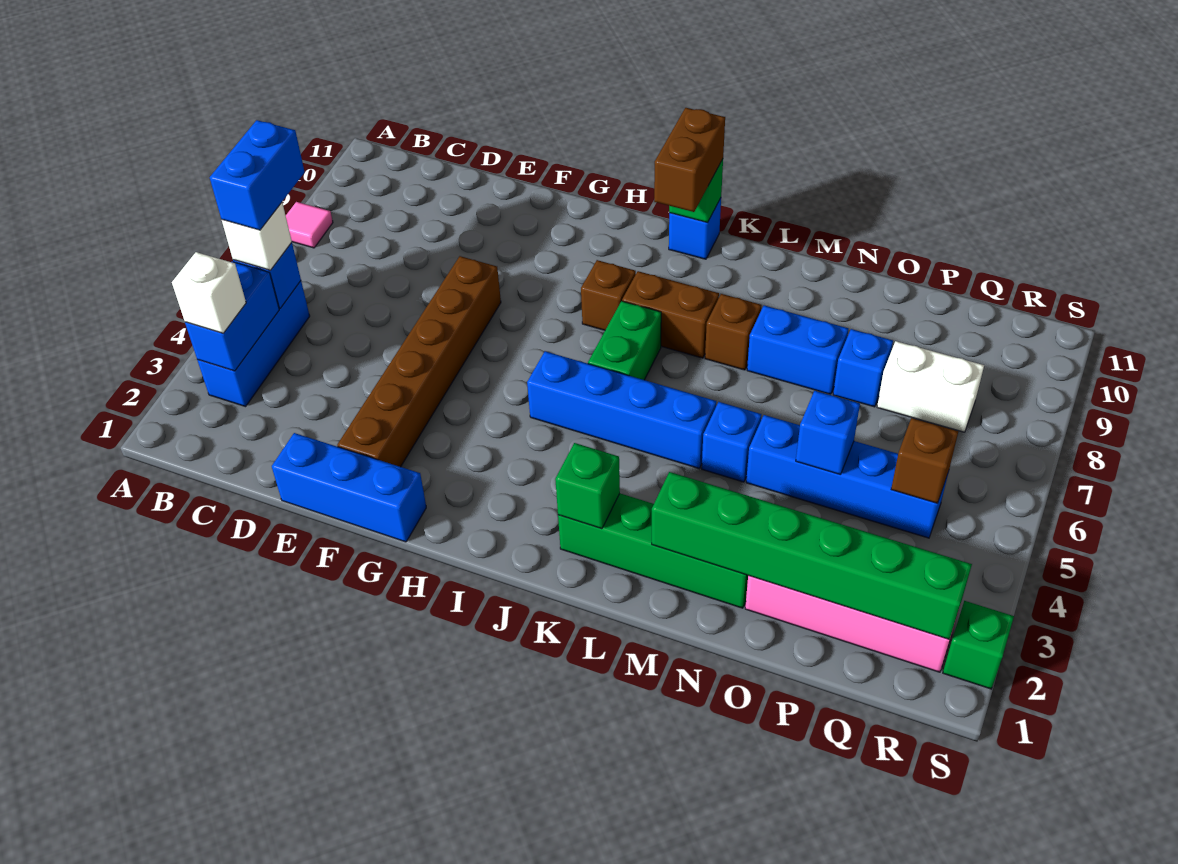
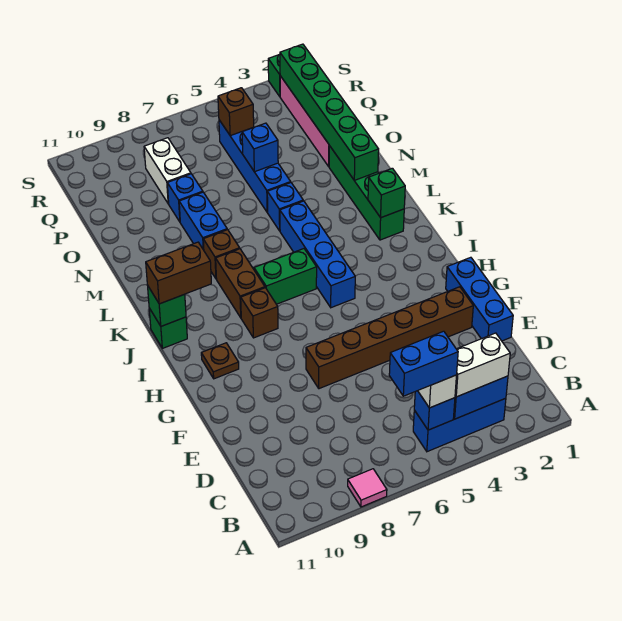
white 1x1 brick [172,252,246,333] -> white 1x2 brick [455,333,510,397]
none -> brown 1x1 plate [201,343,239,379]
blue 1x1 brick [669,198,721,259] -> green 1x1 brick [149,308,187,348]

